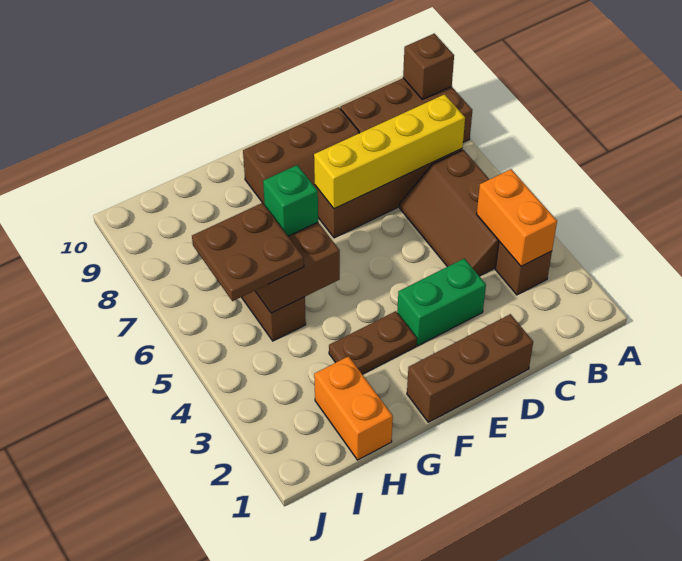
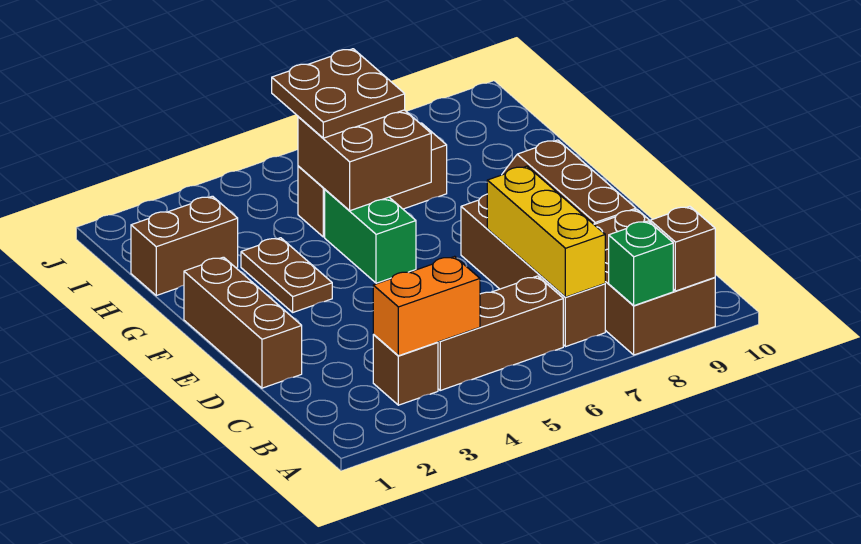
yellow 1x4 brick [314,94,465,209] -> yellow 1x3 brick [487,166,605,297]
green 1x2 brick [397,259,486,346] -> green 1x2 brick moved to [325,190,416,283]
green 1x1 brick [263,165,318,236] -> green 1x1 brick moved to [609,221,673,306]
orange 1x2 brick [314,356,393,460] -> brown 1x2 brick [131,196,238,296]

